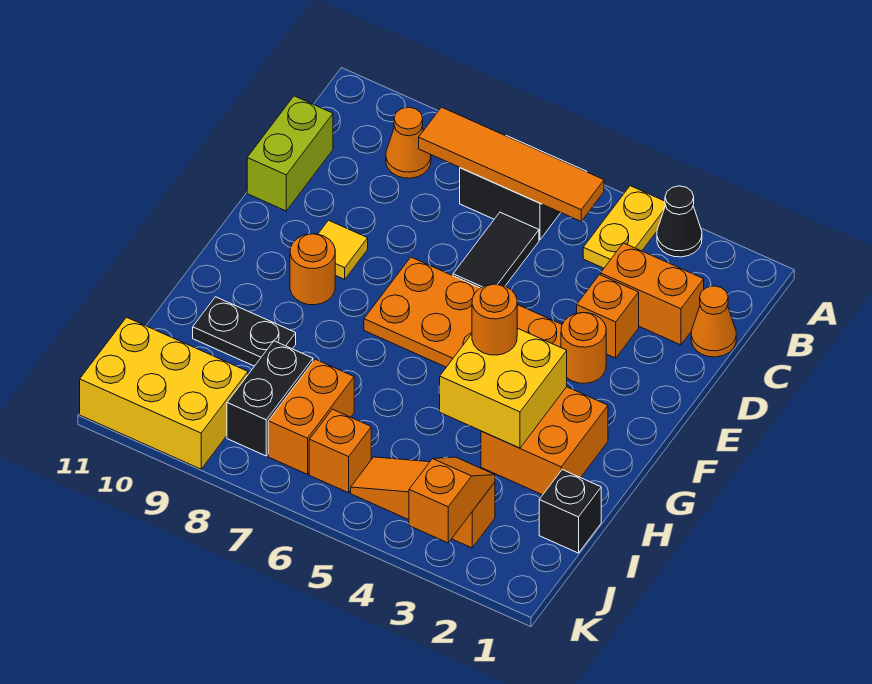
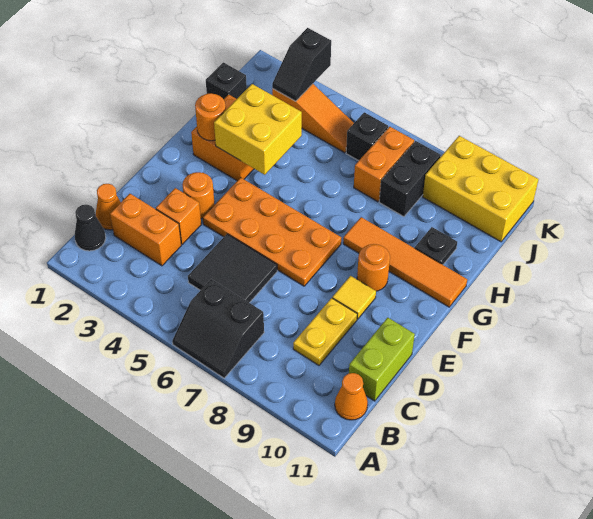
black 1x1 cone [657,186,702,257] -> black 1x1 cone moved to [75,205,106,251]
yellow 1x2 plate [583,186,666,268] -> yellow 1x2 plate moved to [293,298,357,365]
orange 1x4 tile [419,107,604,221] -> orange 1x4 tile moved to [343,217,467,307]
orange 1x1 cone [386,107,431,178] -> orange 1x1 cone moved to [335,373,368,420]
black 1x2 tile [453,212,539,288] -> black 2x2 tile [188,234,277,303]
orange 1x1 round brick [472,284,517,355] -> orange 1x1 round brick moved to [195,93,226,141]
black 1x2 plate [193,297,296,366] -> black 1x1 plate [415,227,457,265]
orange 1x2 slope [409,457,495,543] -> black 1x2 slope [272,28,331,101]
orange 1x1 brick [309,409,371,493] -> black 1x1 brick [346,112,388,161]

